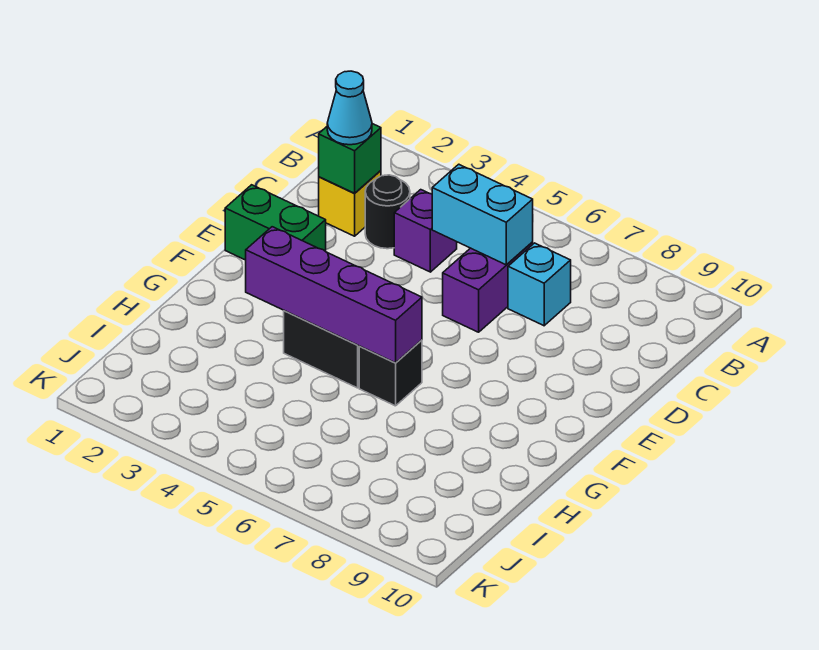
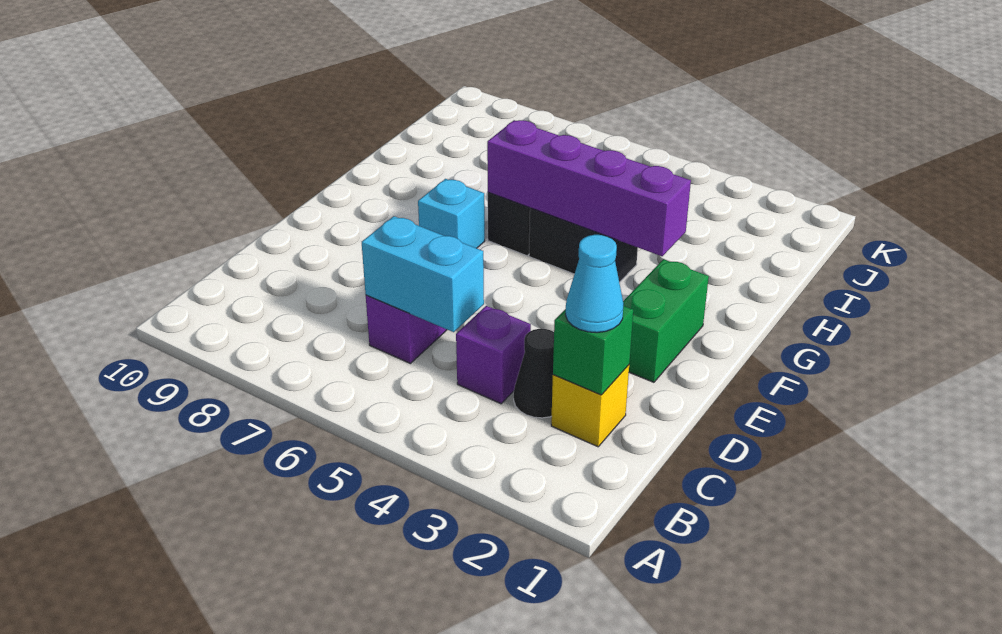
black 1x1 round brick [365,175,410,249] -> black 1x1 cone [514,329,554,418]
cyan 1x1 brick [508,243,571,326] -> cyan 1x1 brick moved to [418,179,485,248]
green 1x2 brick [225,185,326,260] -> green 1x2 brick turned to [623,259,709,382]

